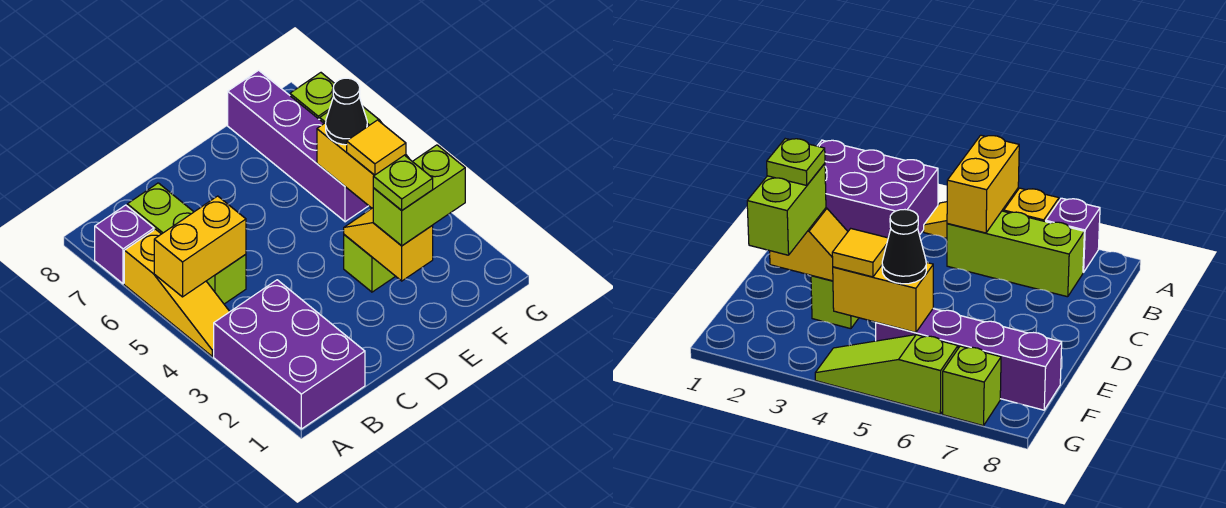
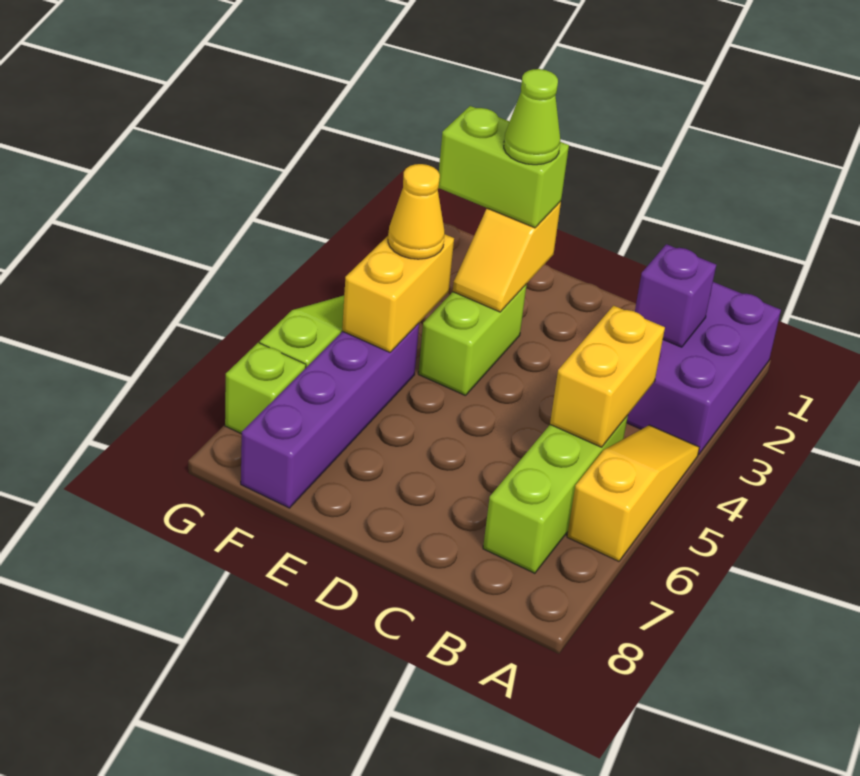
yellow 1x2 brick [154,196,246,297] -> yellow 1x2 brick turned to [550,306,665,447]
purple 1x1 brick [95,205,154,284] -> purple 1x1 brick moved to [635,244,716,347]
lime 1x1 plate [373,155,433,210] -> lime 1x1 cone [504,69,560,165]
lime 1x1 brick [344,235,395,292] -> lime 1x2 brick [418,284,527,396]
yellow 1x1 tile [347,120,406,175] -> yellow 1x1 cone [388,164,445,259]
black 1x1 cone [326,78,367,145] -> none

